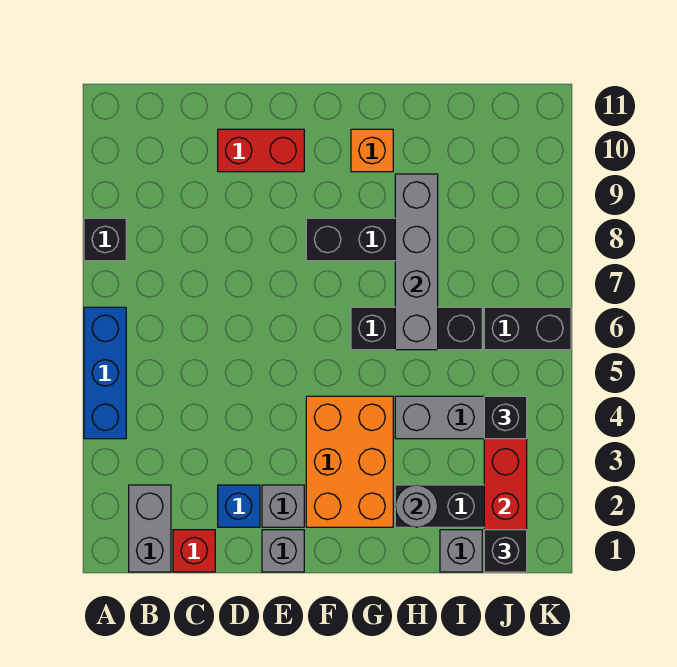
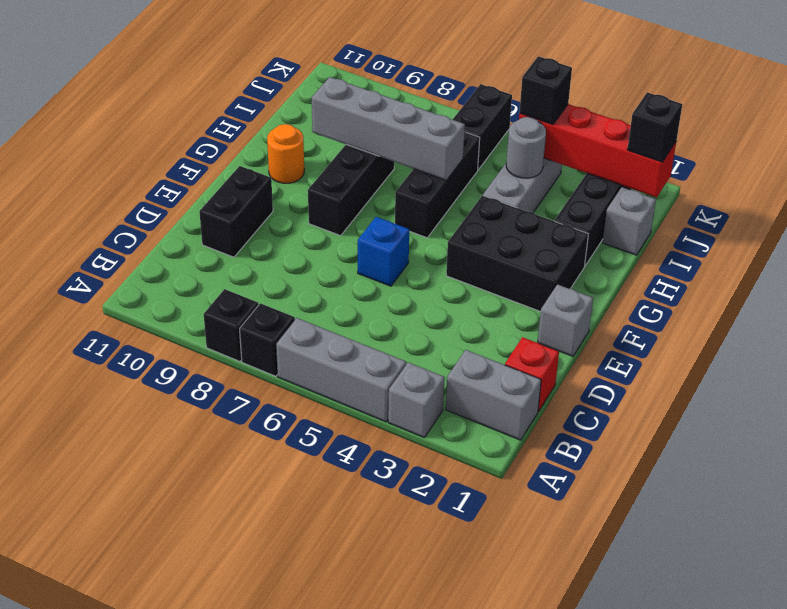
blue 1x3 brick [84,307,126,439] -> grey 1x3 brick [276,318,406,422]
none -> black 1x1 brick [240,303,295,376]
blue 1x1 brick [218,485,260,527] -> blue 1x1 brick moved to [358,217,409,286]
red 1x2 brick [218,129,304,172] -> black 1x2 brick [199,166,273,257]
grey 1x1 brick [262,485,304,527] -> grey 1x1 brick moved to [388,362,445,437]
orange 2x3 brick [306,396,393,527] -> black 2x3 brick [446,195,588,312]
orange 1x1 brick [351,129,393,172] -> orange 1x1 round brick [267,124,304,183]
grey 1x1 round brick [395,485,438,527] -> grey 1x1 round brick moved to [506,117,546,178]

